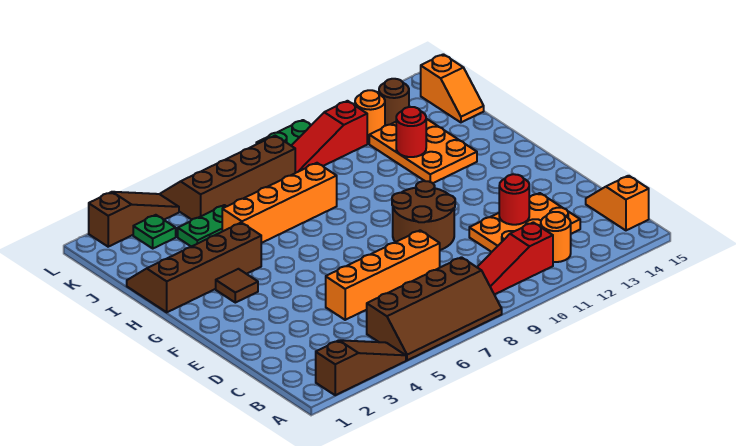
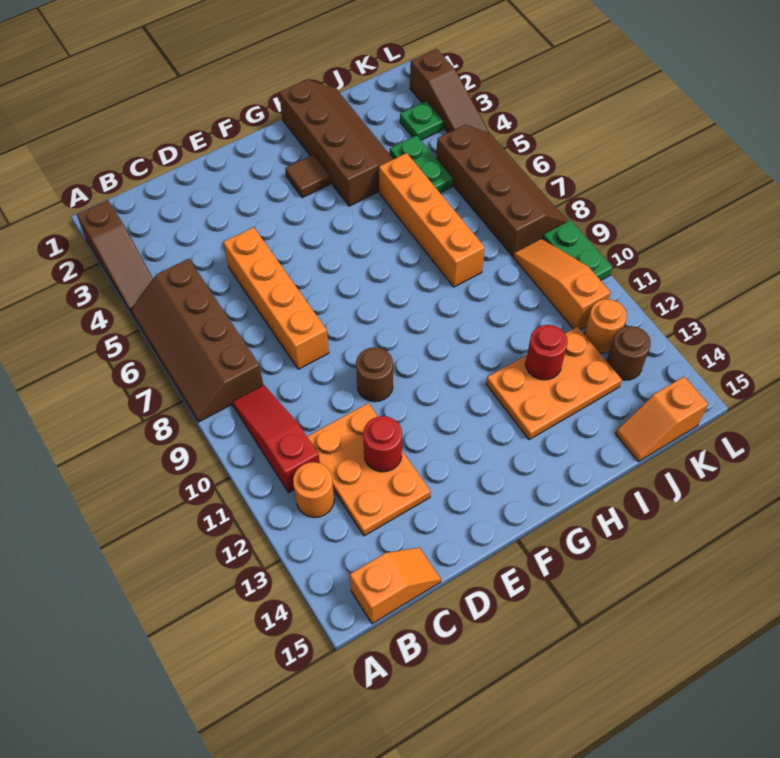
brown 2x2 round brick [392,181,455,250] -> brown 1x1 round brick [356,347,393,402]
red 1x3 slope [291,101,367,173] -> orange 1x3 slope [513,239,611,330]

